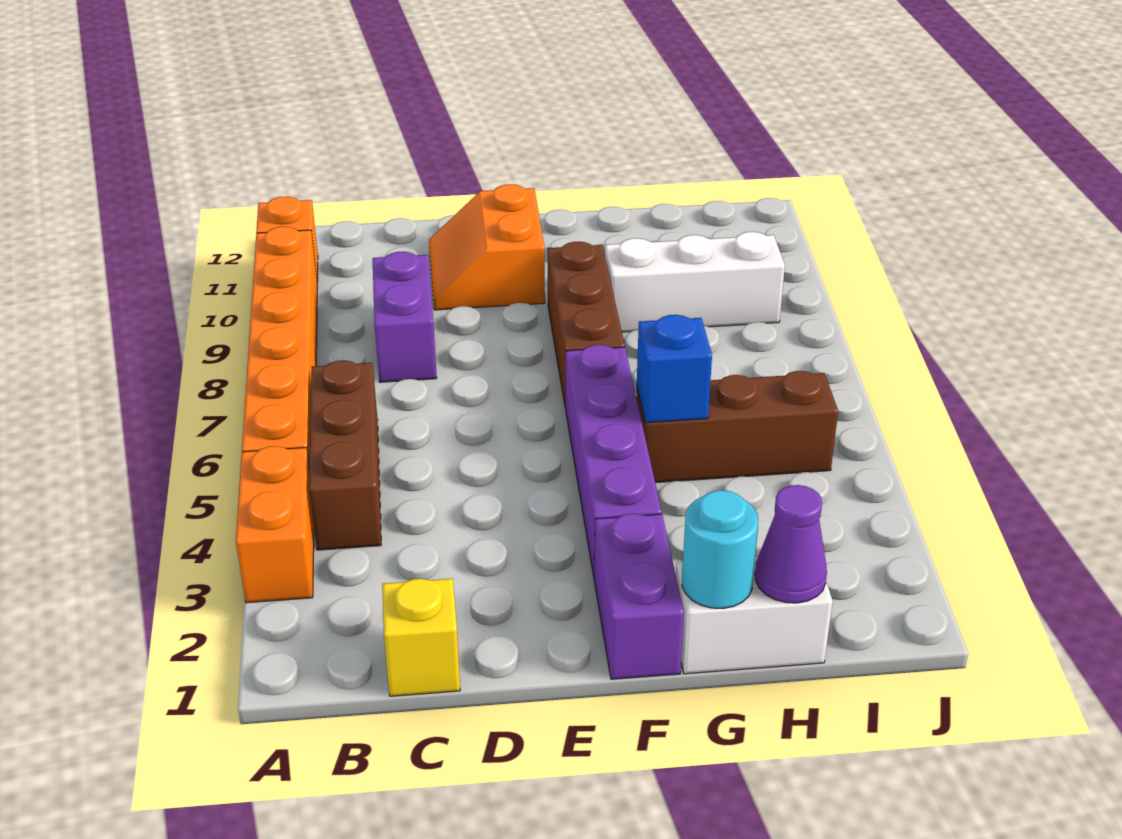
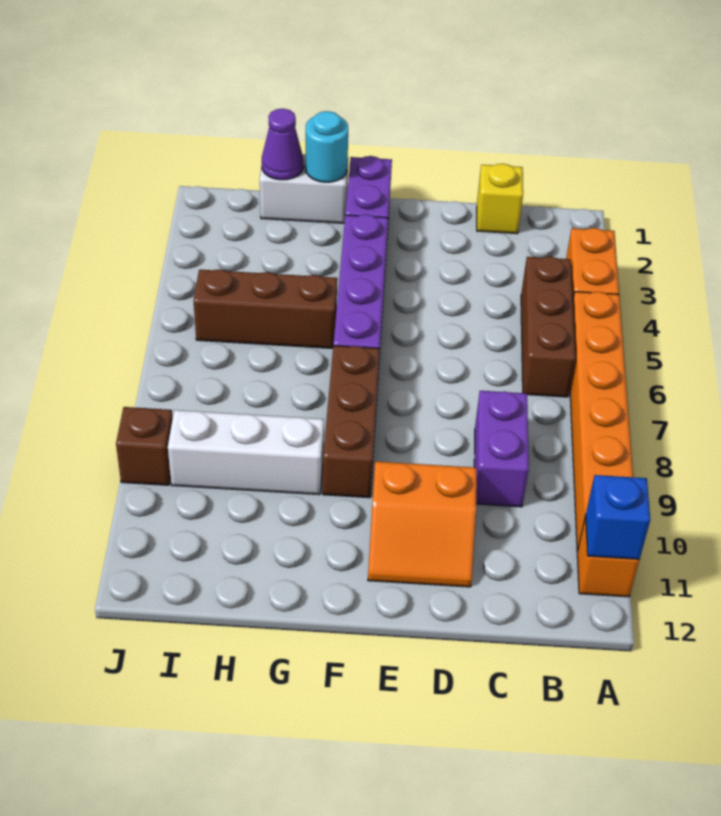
orange 2x2 slope [429,184,545,310] -> orange 2x2 slope turned to [368,461,477,587]
blue 1x1 brick [637,315,712,423] -> blue 1x1 brick moved to [586,475,650,559]
none -> brown 1x1 brick [116,407,173,485]

